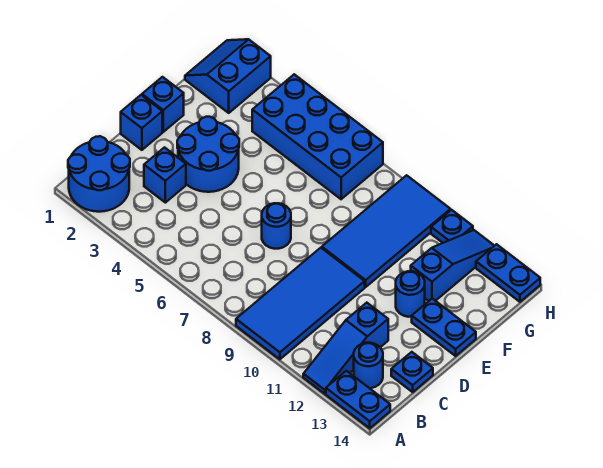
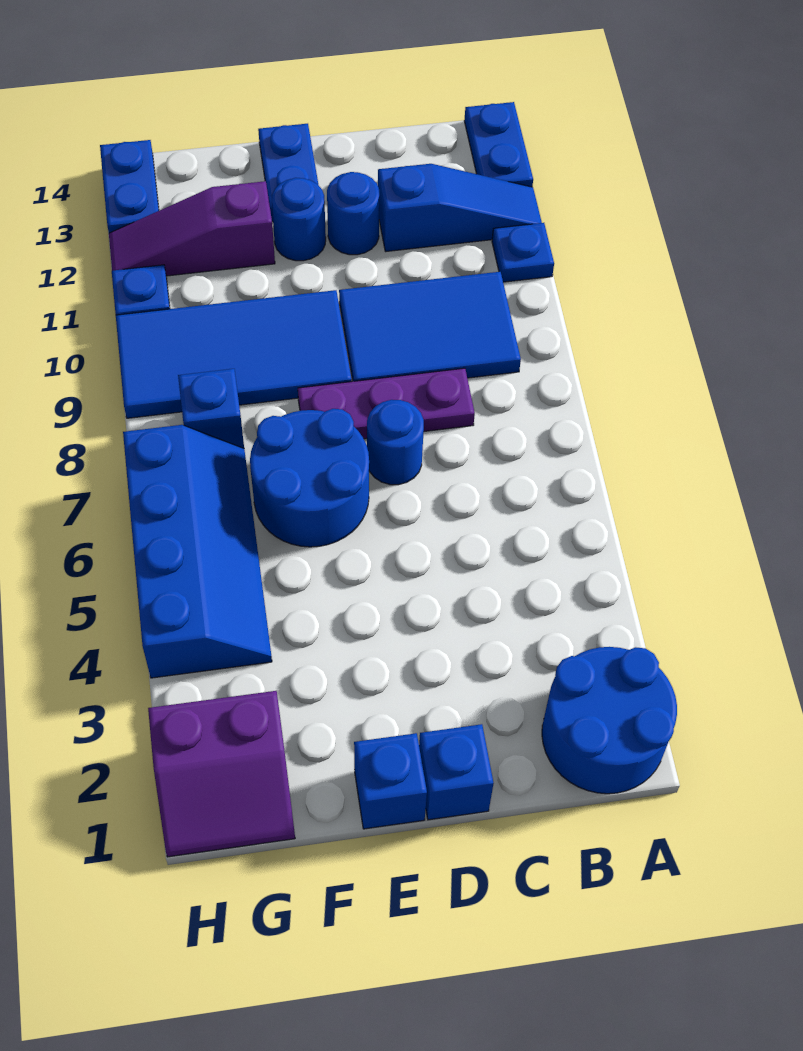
blue 2x4 tile [236,248,365,359] -> blue 2x3 tile [339,272,521,381]
blue 1x1 round brick [354,343,383,388] -> blue 1x1 round brick moved to [327,172,379,255]
blue 1x1 brick [144,148,186,203] -> blue 1x1 brick moved to [178,369,244,448]
none -> purple 1x3 plate [298,368,475,439]
blue 1x1 plate [391,352,433,392] -> blue 1x1 plate moved to [492,223,554,282]
blue 2x2 round brick [177,117,239,192] -> blue 2x2 round brick moved to [250,409,369,547]
blue 1x3 slope [411,230,494,301] -> purple 1x3 slope [109,181,275,276]
blue 2x2 slope [185,39,271,113] -> purple 2x2 slope [148,691,295,857]
blue 2x4 brick [252,74,383,199] -> blue 2x4 slope [123,425,272,678]

